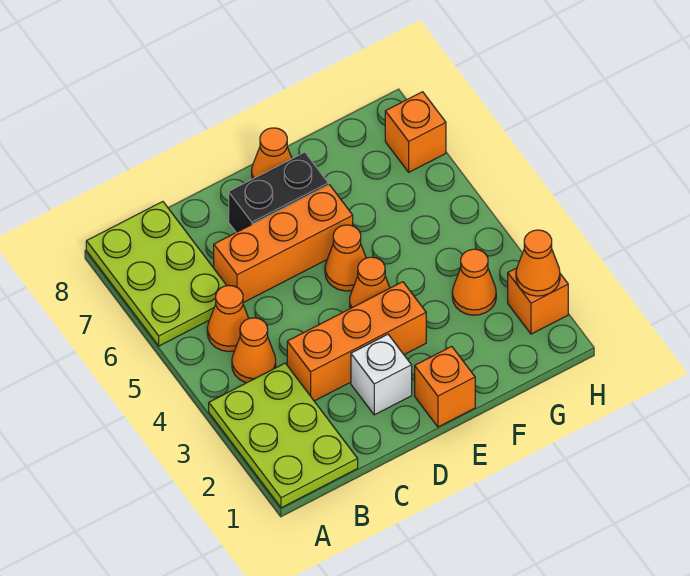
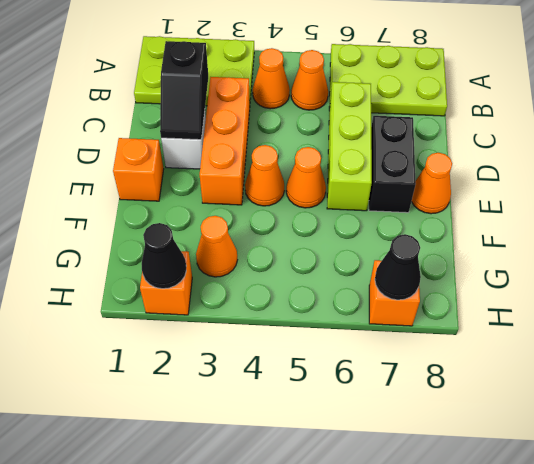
none -> black 1x2 slope [160,41,208,140]
orange 1x3 brick [214,185,353,303] -> lime 1x3 brick [327,82,372,211]
orange 1x1 cone [516,230,560,296] -> black 1x1 cone [142,223,186,289]
none -> black 1x1 cone [375,234,421,300]

